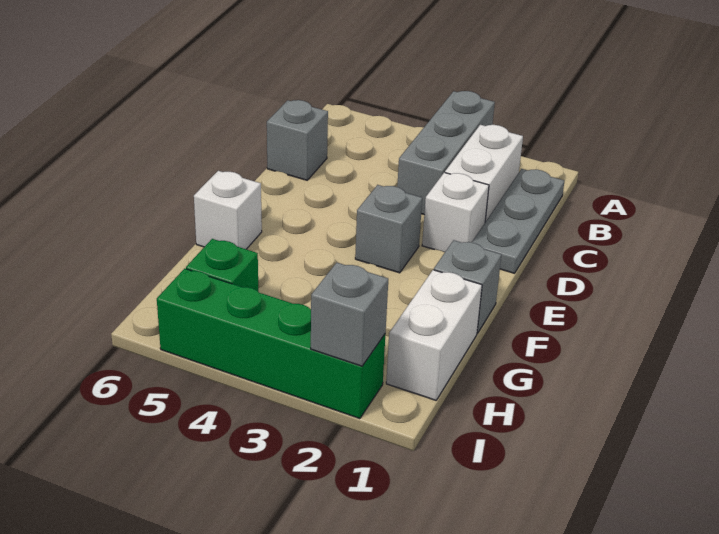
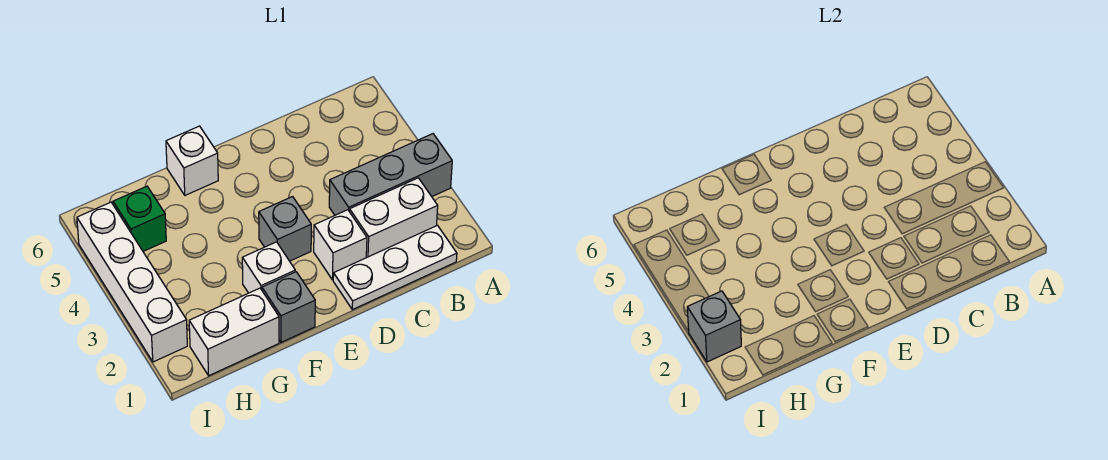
grey 1x3 plate [472,169,564,273] -> white 1x3 plate [333,225,457,310]
grey 1x1 brick [267,100,328,180] -> none
none -> white 1x1 brick [242,242,295,293]
green 1x4 brick [157,269,385,419] -> white 1x4 brick [77,202,187,362]

